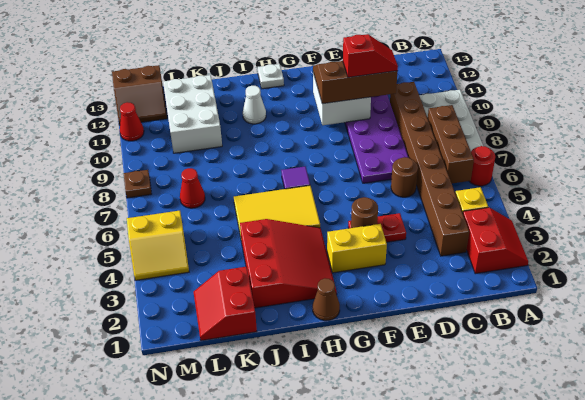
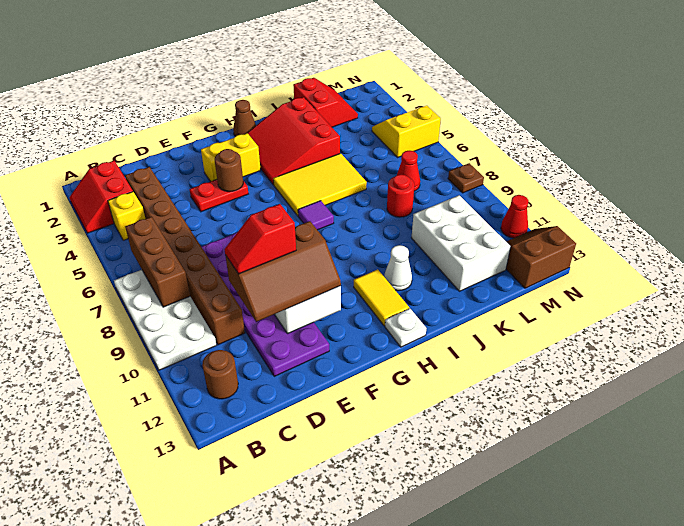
red 1x1 round brick [469,146,495,186] -> red 1x1 round brick moved to [387,174,414,217]
brown 1x1 round brick [391,157,418,197] -> brown 1x1 round brick moved to [202,350,238,399]
none -> yellow 1x2 tile [354,269,409,326]

